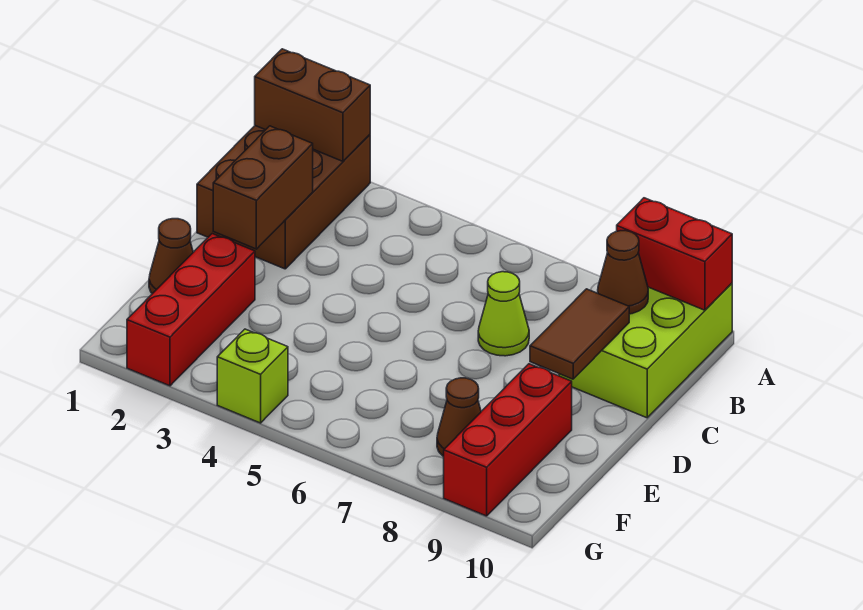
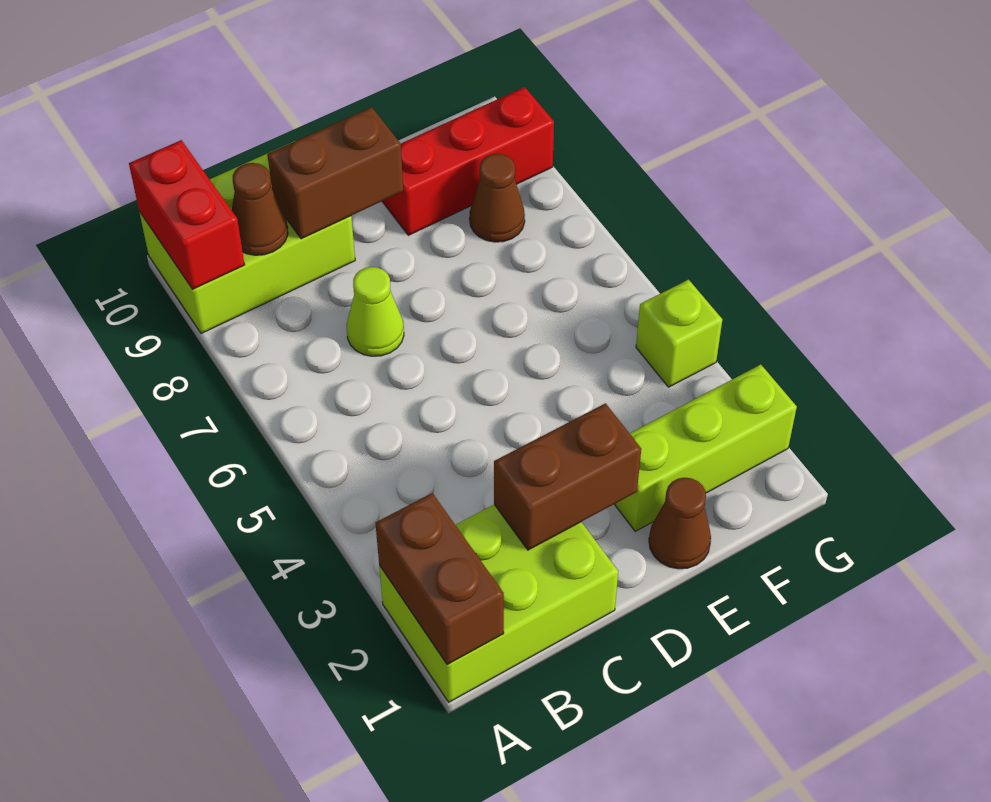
brown 2x3 brick [197,126,370,269] -> lime 2x3 brick [379,505,618,702]
brown 1x2 tile [530,289,629,379] -> brown 1x2 brick [267,107,403,239]
red 1x3 brick [127,234,255,386] -> lime 1x3 brick [614,365,797,531]

